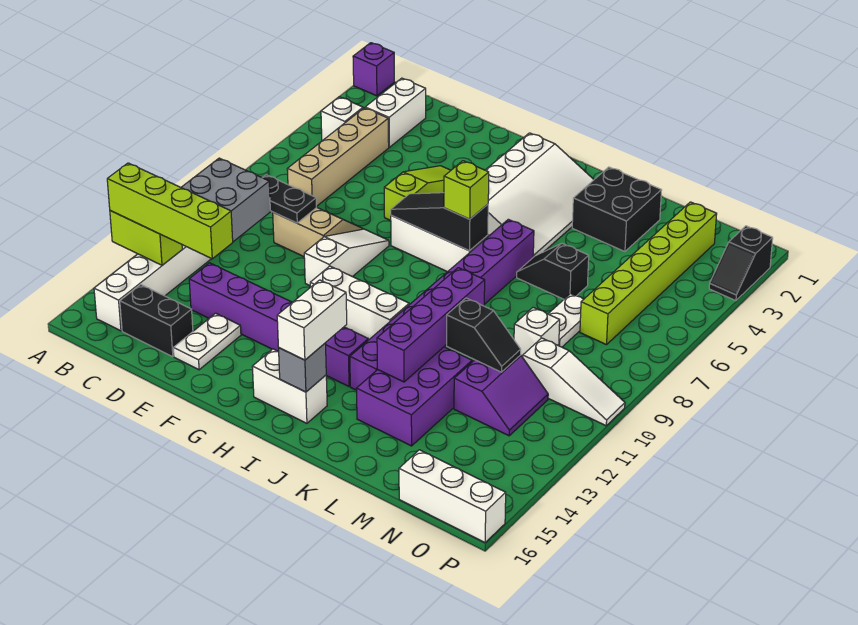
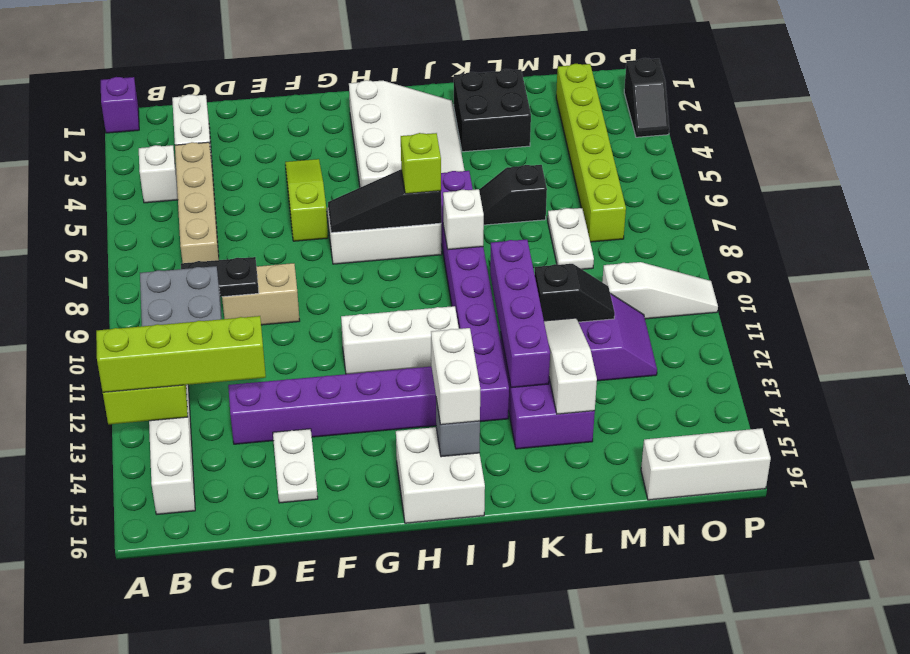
black 1x2 brick [120,284,193,357] -> none
white 1x3 slope [304,229,389,286] -> white 1x3 slope moved to [544,318,597,414]
white 1x2 brick [252,349,327,423] -> white 2x2 brick [396,427,485,523]
white 1x1 brick [514,308,560,357] -> white 1x1 brick moved to [443,189,484,250]

